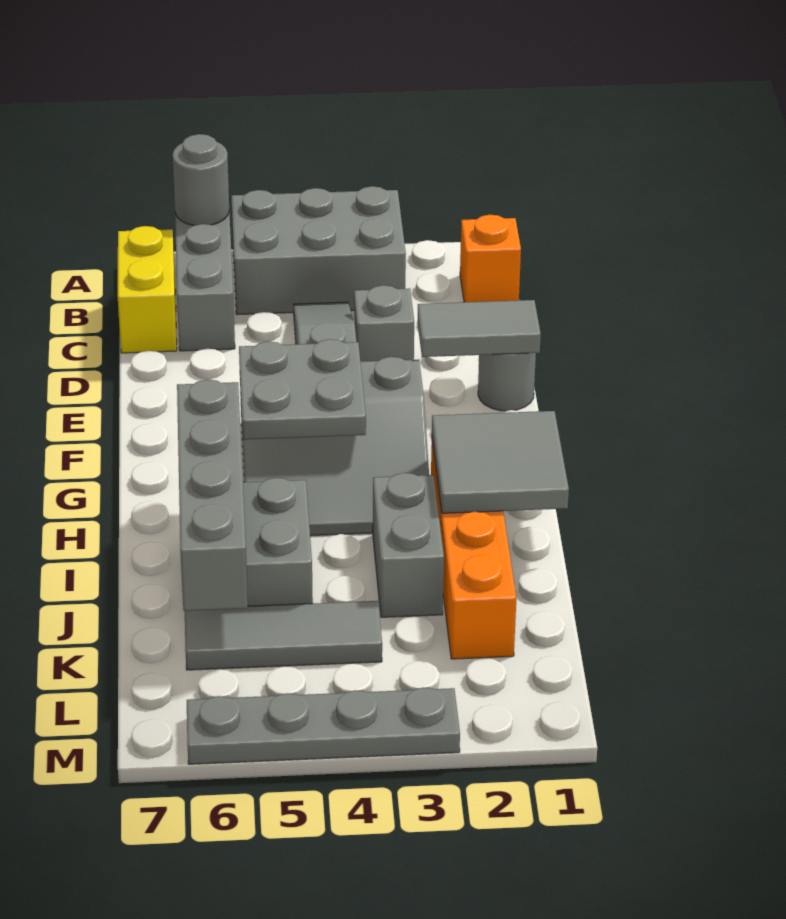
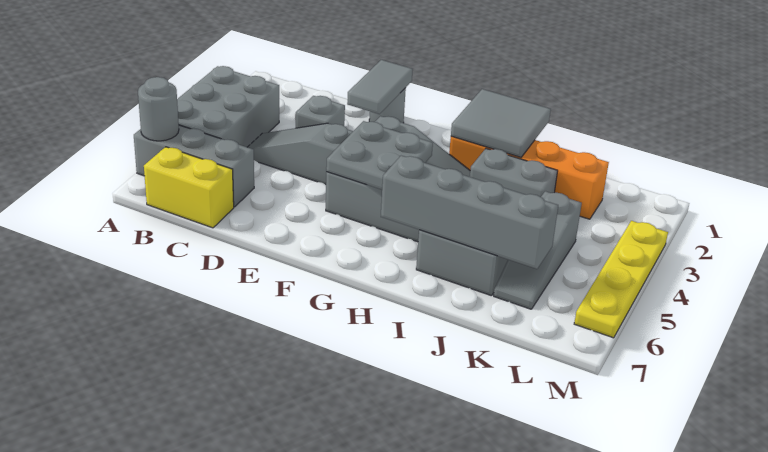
orange 1x1 brick [460,215,521,302] -> none
grey 1x3 tile [185,601,382,670] -> grey 1x3 slope [494,191,582,309]
grey 1x4 plate [187,687,460,764] -> yellow 1x4 plate [574,221,668,338]

